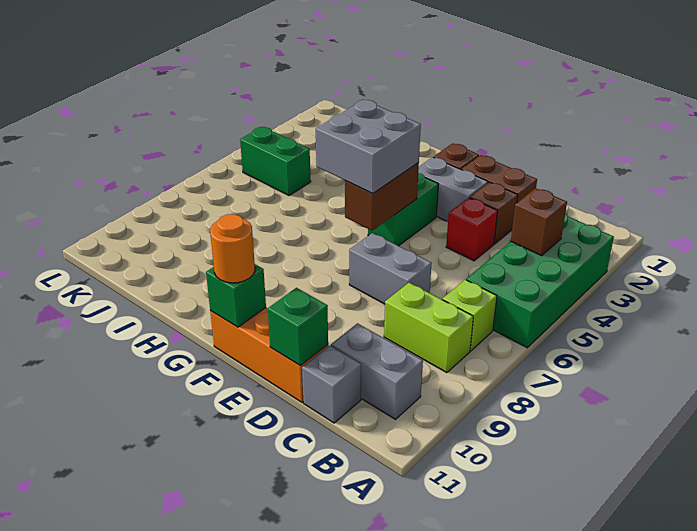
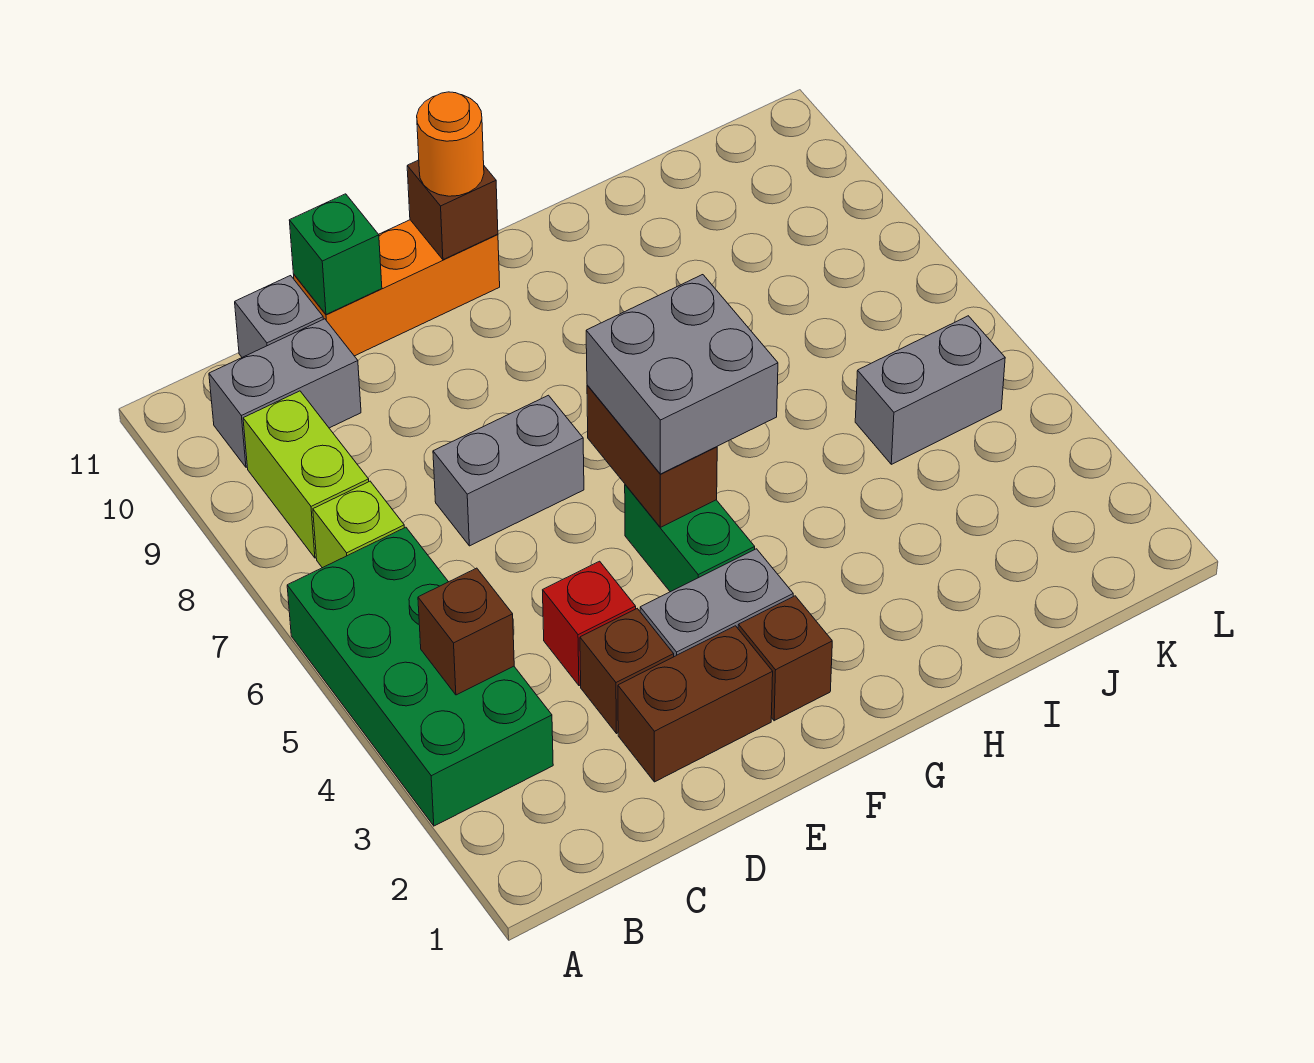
lime 1x2 brick [384,283,473,373] -> lime 1x2 brick turned to [243,391,369,558]
green 1x1 brick [206,264,266,327] -> brown 1x1 brick [407,160,498,260]
green 1x2 brick [240,127,311,196] -> grey 1x2 brick [855,316,1005,464]

